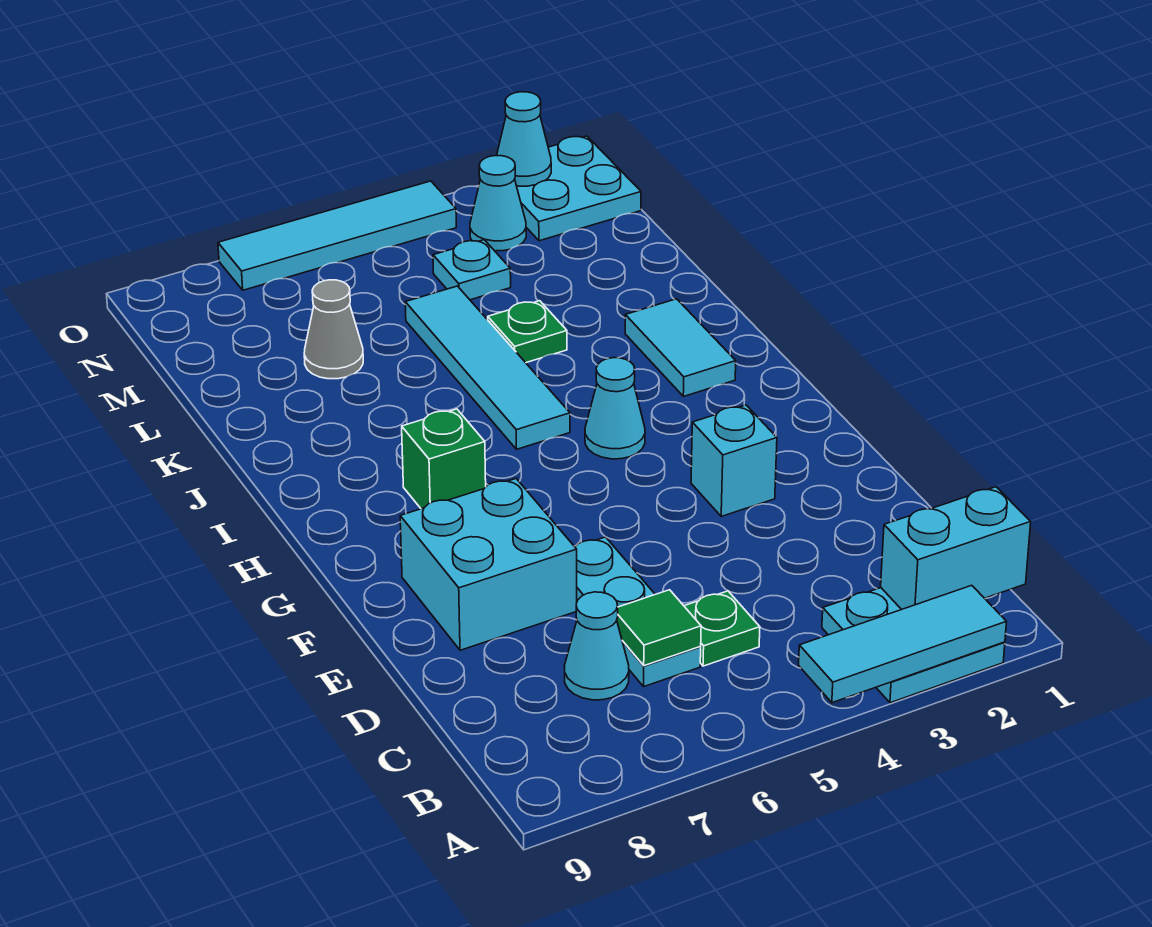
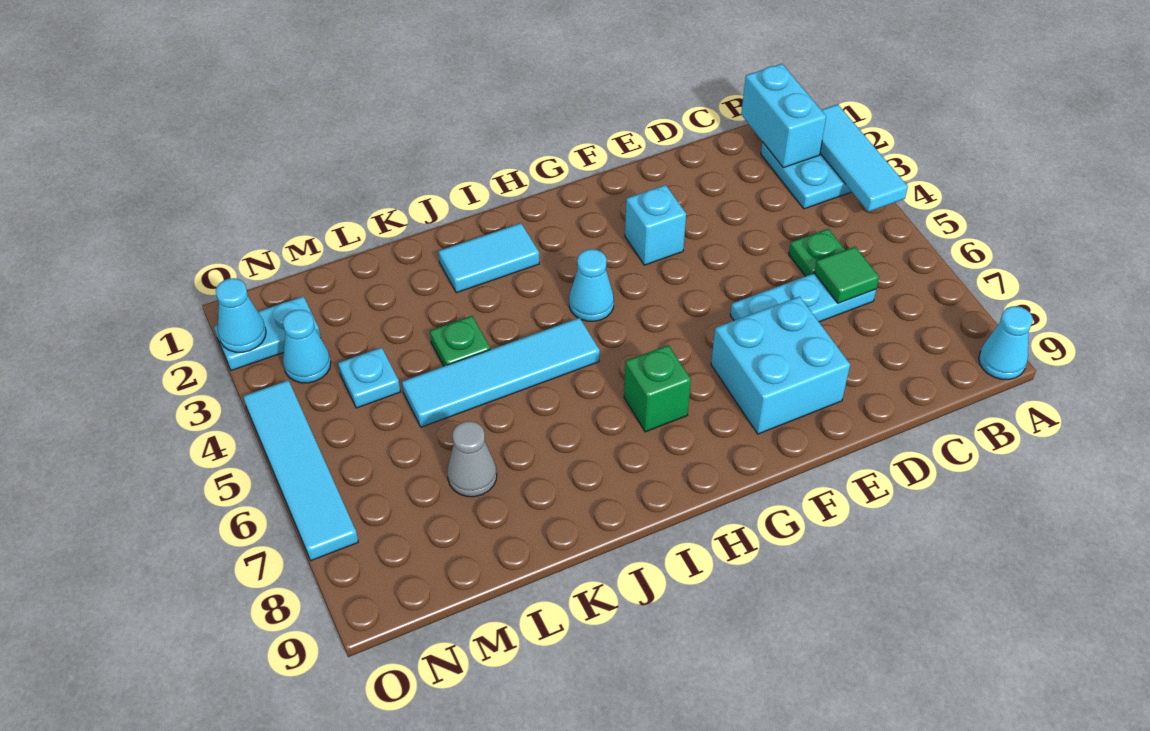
cyan 1x1 cone [565,592,629,700] -> cyan 1x1 cone moved to [979,306,1033,380]
cyan 2x2 plate [517,136,641,241] -> cyan 1x2 plate [214,296,321,371]

